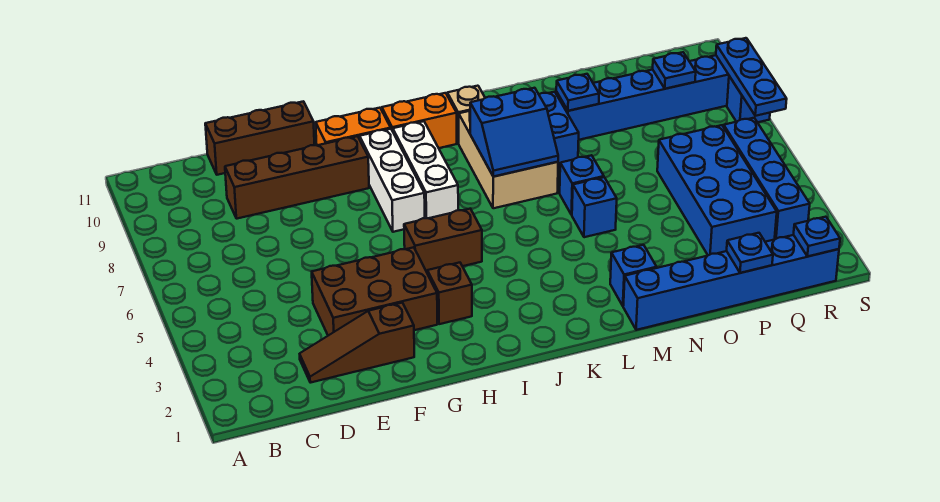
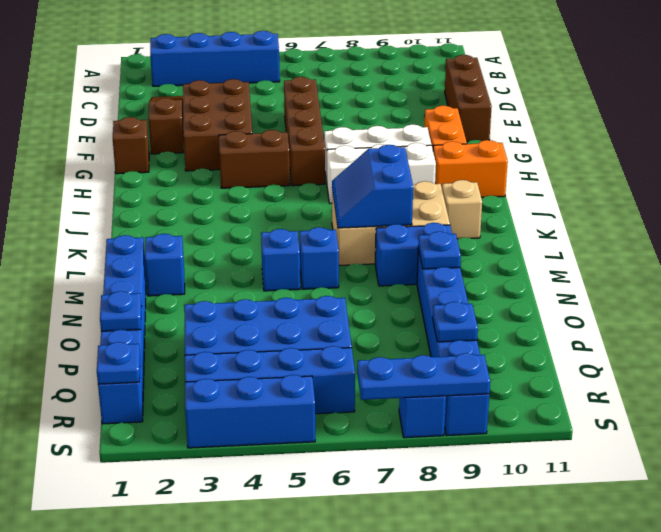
none -> blue 1x4 brick [150,31,280,86]
brown 1x4 brick [225,136,369,219] -> brown 1x4 brick moved to [284,77,325,186]
brown 1x1 brick [427,263,472,324] -> brown 1x1 brick moved to [113,117,149,174]
brown 1x2 brick [404,209,482,272] -> brown 1x2 brick turned to [219,130,290,188]
orange 1x2 brick [382,93,457,148] -> orange 1x2 brick turned to [433,140,508,197]
none -> blue 1x3 brick [185,375,315,448]

